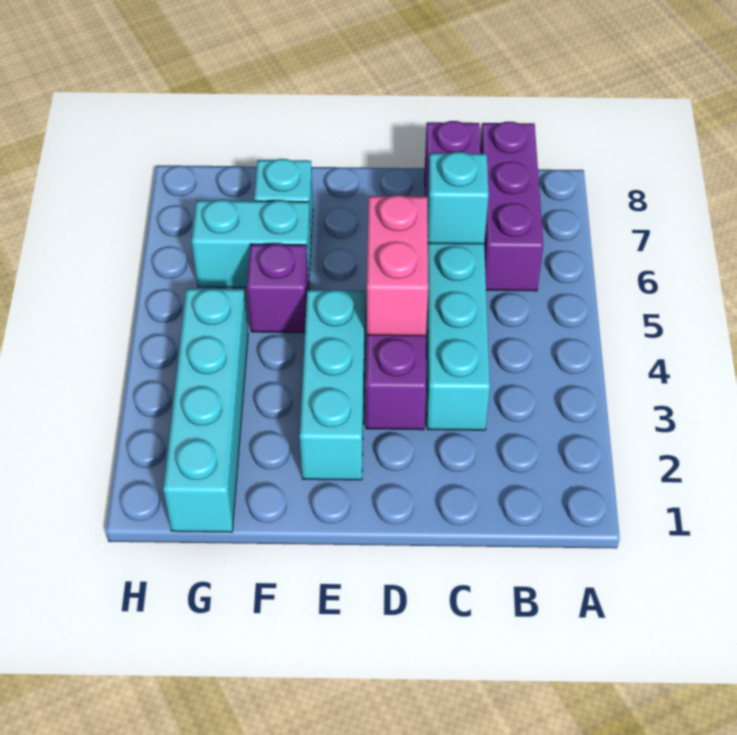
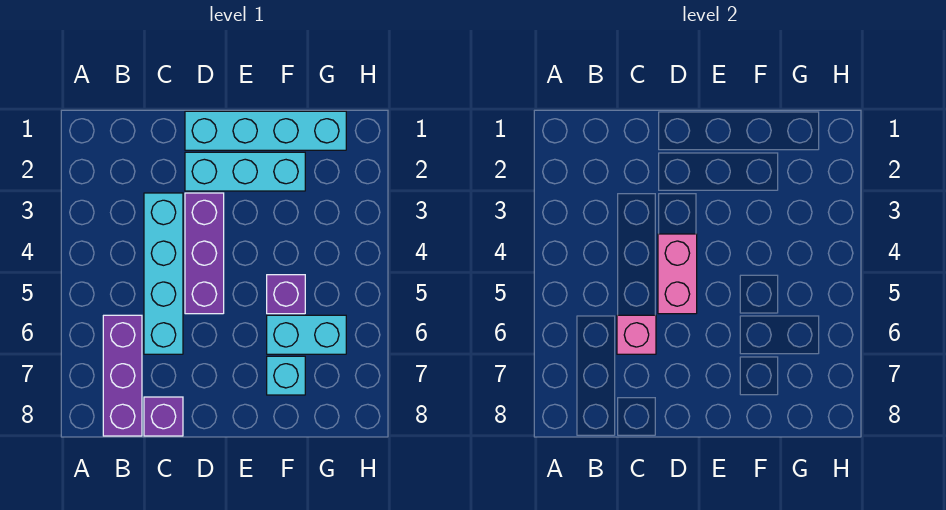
cyan 1x1 brick [427,152,489,244] -> pink 1x1 brick [617,315,656,354]
cyan 1x3 brick [300,290,365,480] -> cyan 1x3 brick turned to [185,152,305,191]
cyan 1x4 brick [163,289,248,532] -> cyan 1x4 brick turned to [185,111,346,150]

